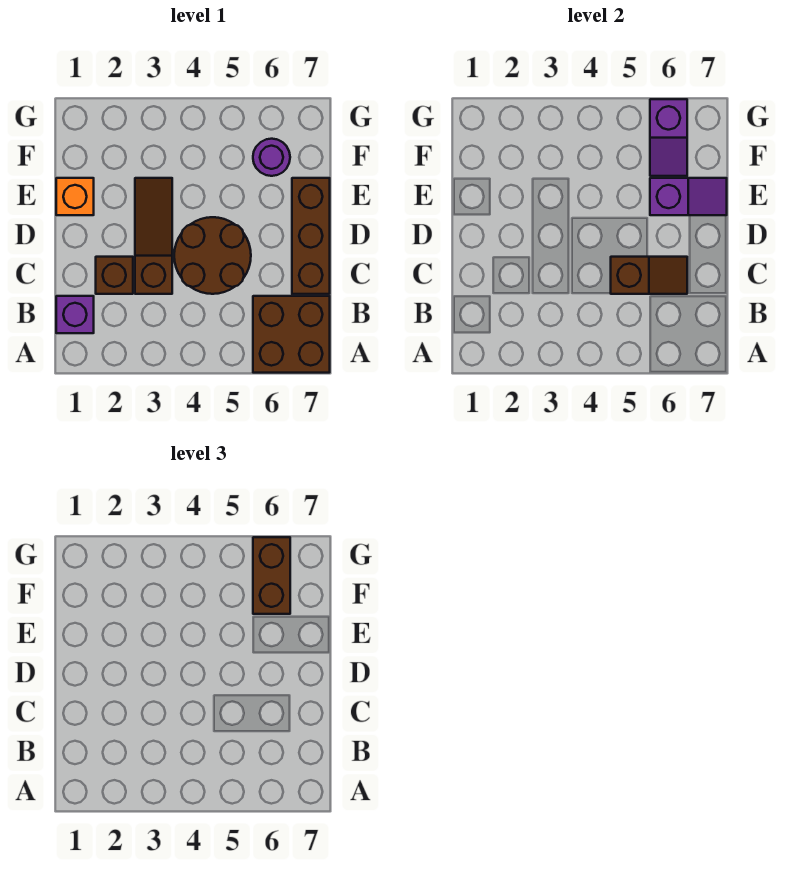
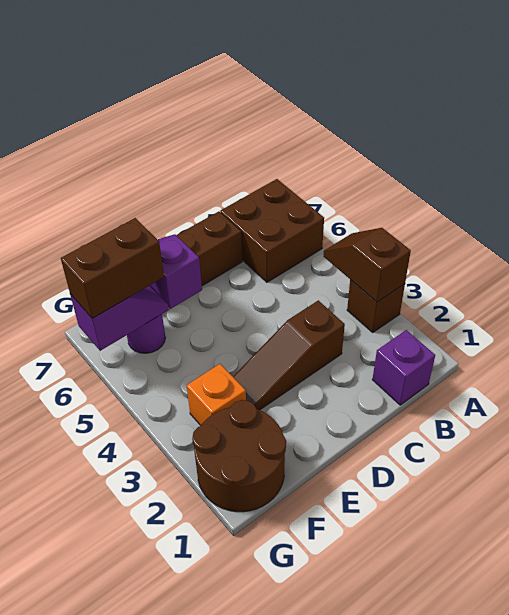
brown 1x1 brick [96,257,133,294] -> brown 1x1 brick moved to [347,280,405,332]
brown 2x2 round brick [174,217,251,294] -> brown 2x2 round brick moved to [192,400,286,512]
brown 1x2 slope [611,257,687,294] -> brown 1x2 slope moved to [324,228,411,302]
orange 1x1 brick [56,178,94,215] -> orange 1x1 brick moved to [187,364,246,425]

